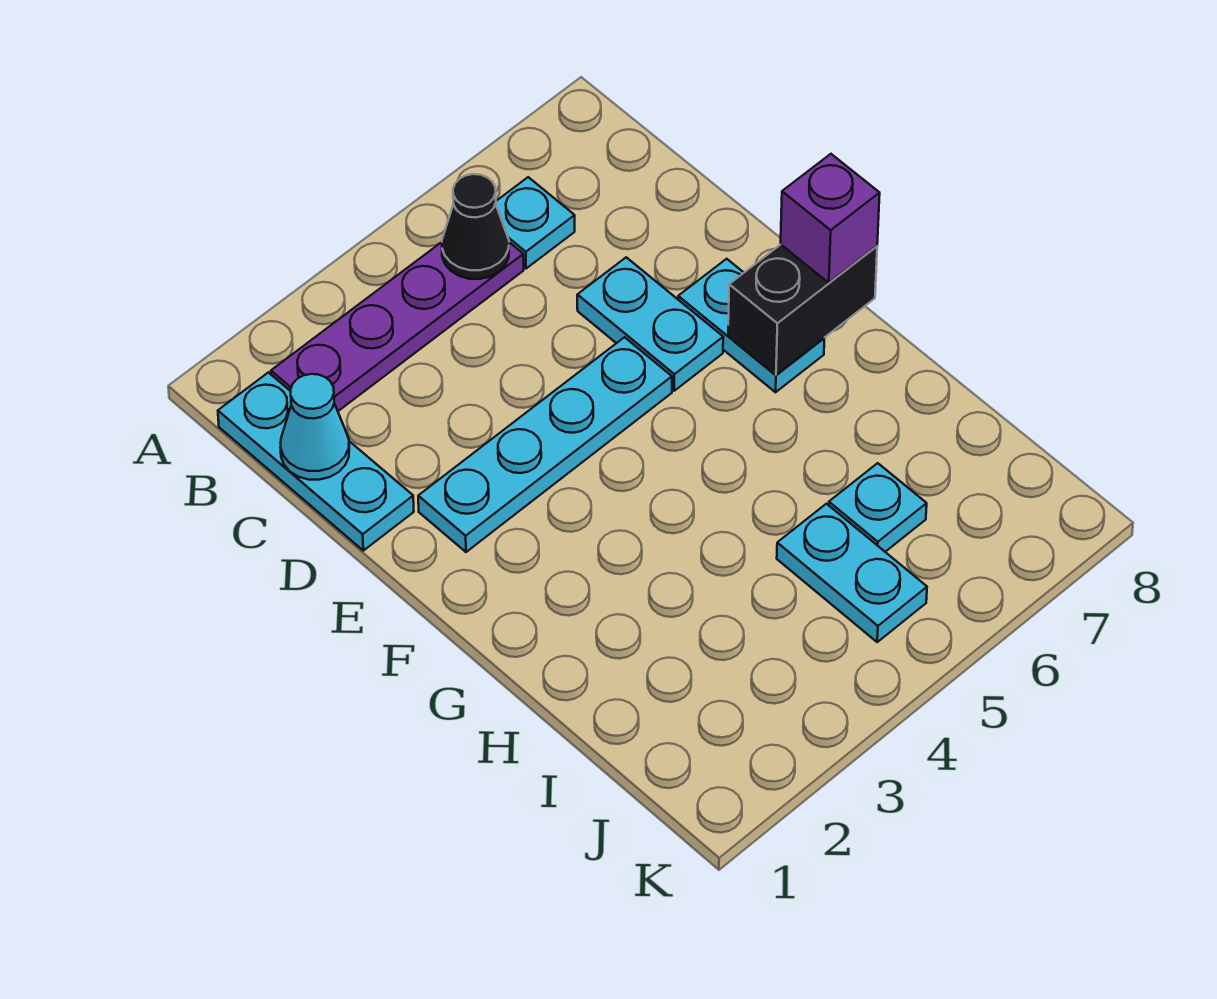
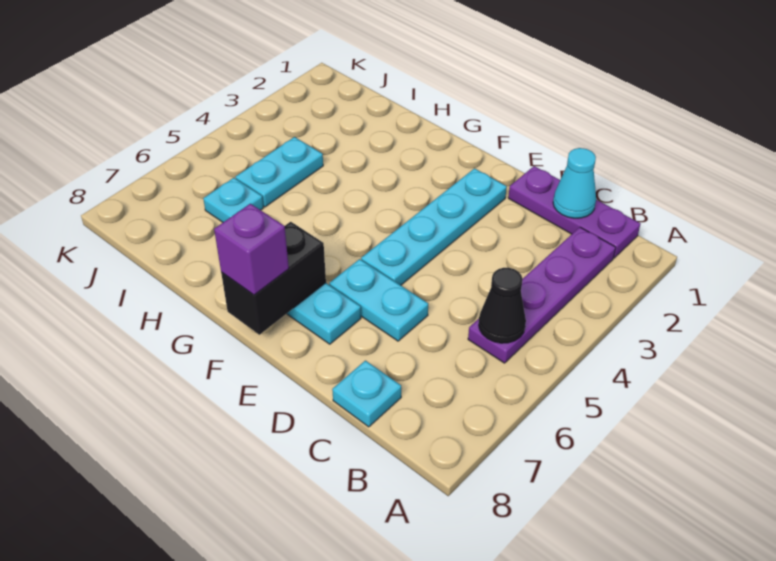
cyan 1x3 plate [218,372,414,551] -> purple 1x3 plate [508,166,640,258]
cyan 1x1 plate [496,177,575,269] -> cyan 1x1 plate moved to [332,361,401,427]
cyan 1x2 plate [777,504,927,642] -> cyan 1x2 plate turned to [235,137,323,207]

